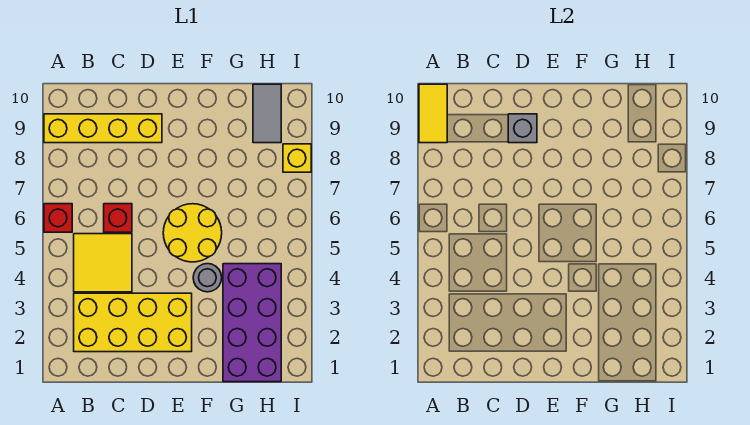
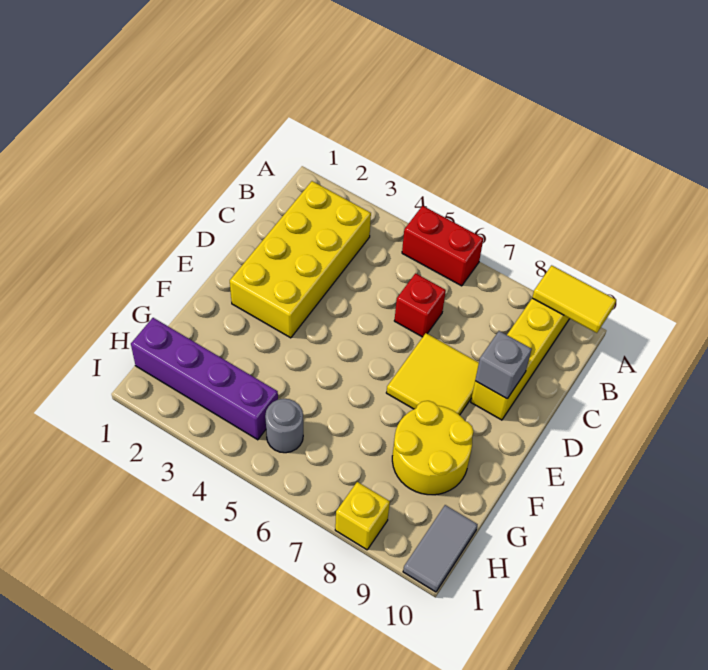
red 1x1 brick [44,204,72,232] -> red 1x2 brick [402,206,483,286]
yellow 2x2 tile [74,234,132,292] -> yellow 2x2 tile moved to [386,333,479,415]
yellow 2x2 round brick [163,204,222,262] -> yellow 2x2 round brick moved to [392,401,474,495]
grey 1x1 round brick [193,264,222,292] -> grey 1x1 round brick moved to [265,399,303,453]
purple 2x4 brick [223,264,281,382] -> purple 1x4 brick [131,318,278,440]
grey 1x2 tile [253,84,281,143] -> grey 1x2 tile turned to [403,505,478,592]

